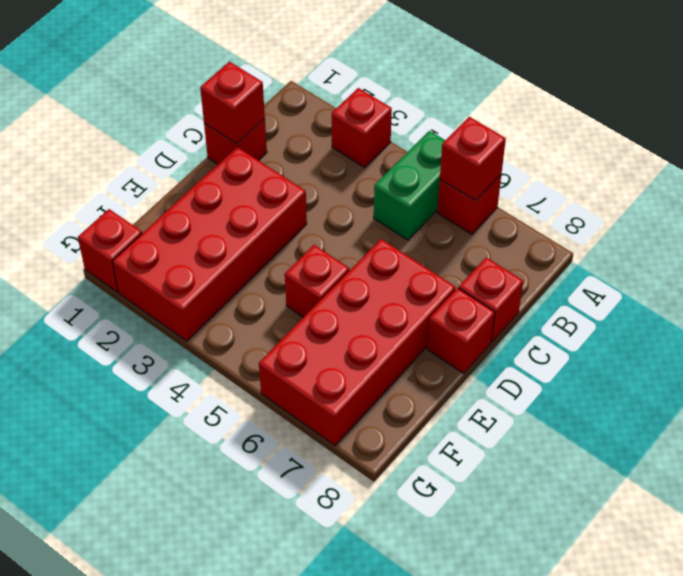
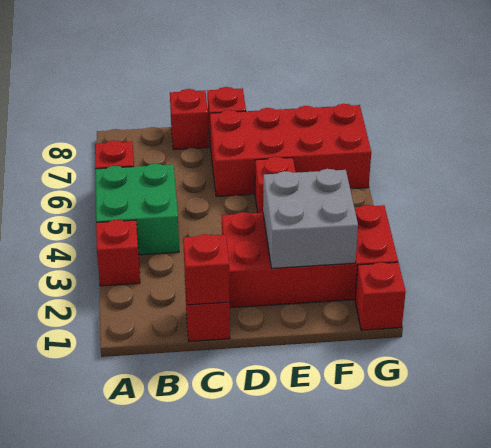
green 1x2 brick [374,131,445,240] -> green 2x2 brick [95,163,179,255]
red 1x1 brick [440,117,506,201] -> none
none -> grey 2x2 brick [263,169,358,268]

